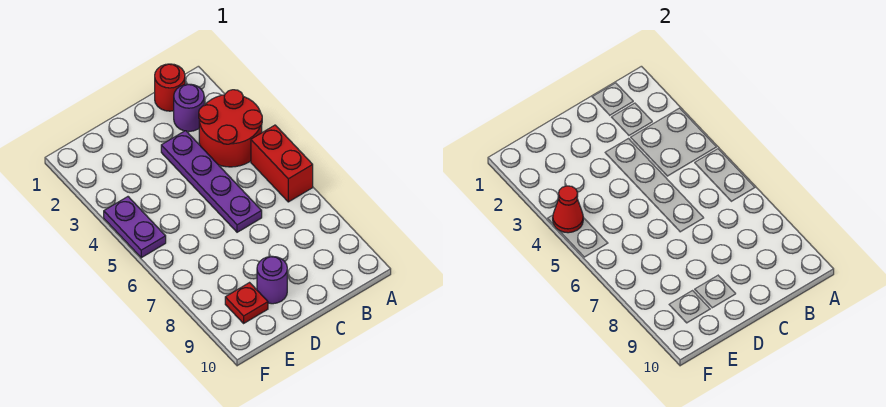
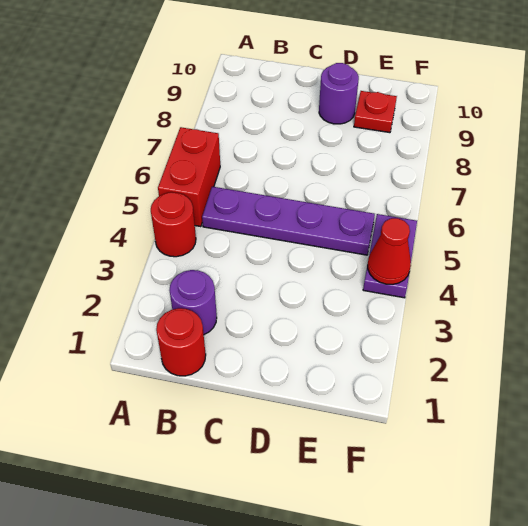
red 2x2 round brick [199,90,262,167] -> red 1x1 round brick [151,192,196,257]
purple 1x4 plate [161,131,262,232] -> purple 1x4 plate turned to [202,187,375,255]

